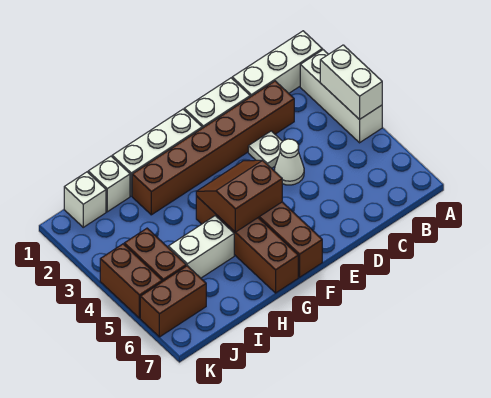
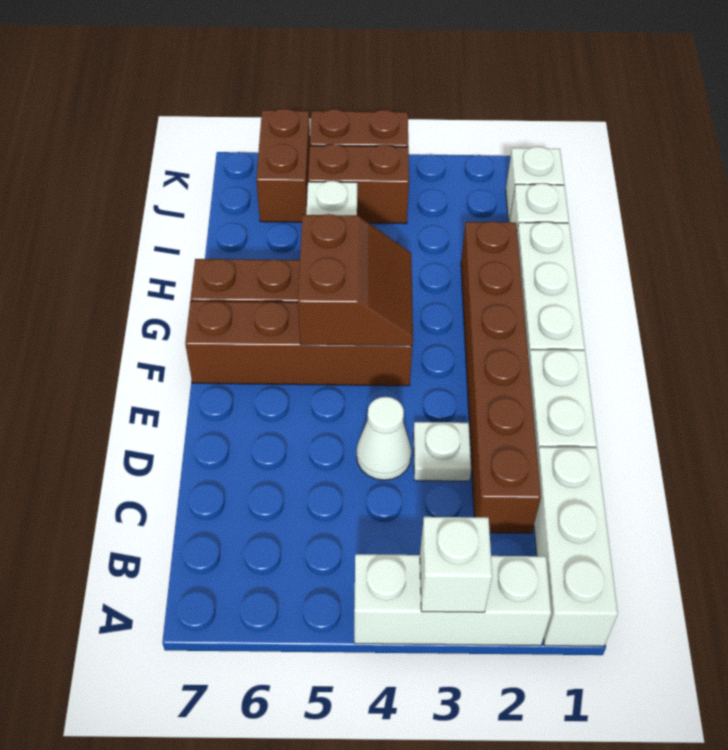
white 1x2 brick [320,45,382,120] -> white 1x1 brick [420,517,492,612]

